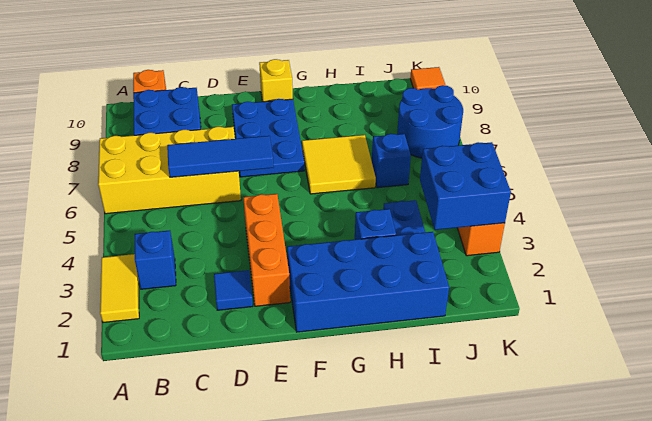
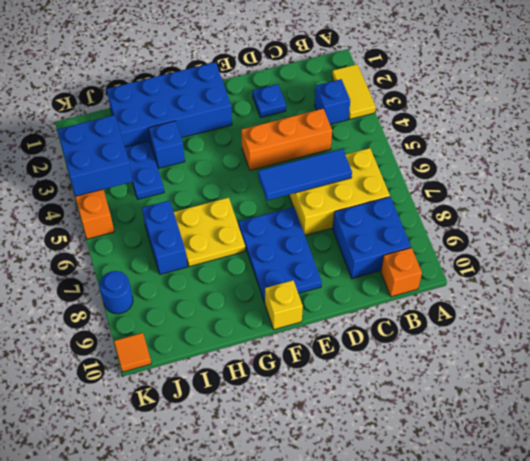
yellow 2x4 brick [98,127,241,214] -> yellow 2x3 brick [289,148,390,235]
blue 1x1 tile [214,270,253,310] -> blue 1x1 plate [253,84,286,117]
orange 1x3 brick [243,194,290,306] -> orange 1x3 brick turned to [241,109,332,170]
yellow 2x2 tile [302,135,376,194] -> yellow 2x2 plate [174,197,245,267]
blue 1x1 brick [372,134,411,188] -> blue 1x2 brick [142,200,187,274]
blue 2x2 round brick [397,85,463,158] -> blue 1x1 round brick [99,271,133,314]

